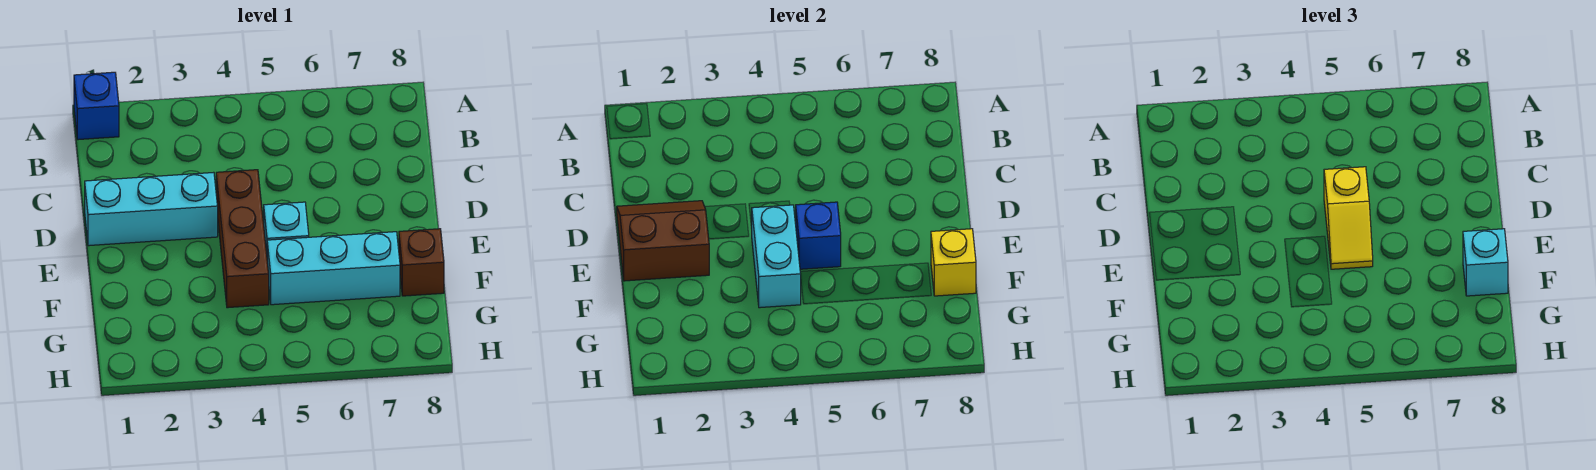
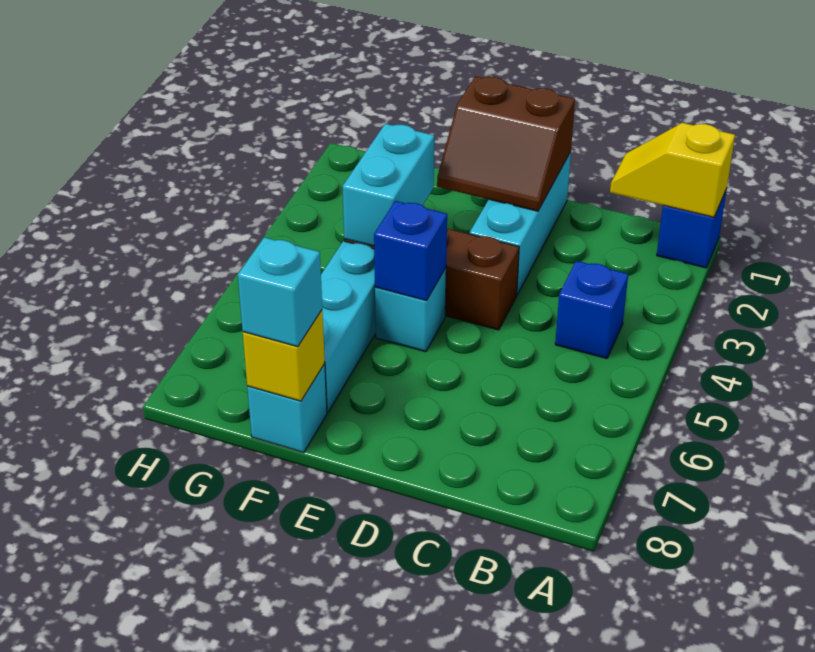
none -> blue 1x1 brick [555,261,628,358]
brown 2x2 slope [617,201,709,281] -> brown 2x2 slope turned to [437,76,575,211]
yellow 1x2 slope [1324,167,1373,269] -> yellow 1x2 slope moved to [610,123,735,217]
cyan 1x2 brick [751,205,801,308] -> cyan 1x2 brick turned to [343,124,434,246]
brown 1x1 brick [399,229,444,296] -> cyan 1x1 brick [247,364,327,453]

